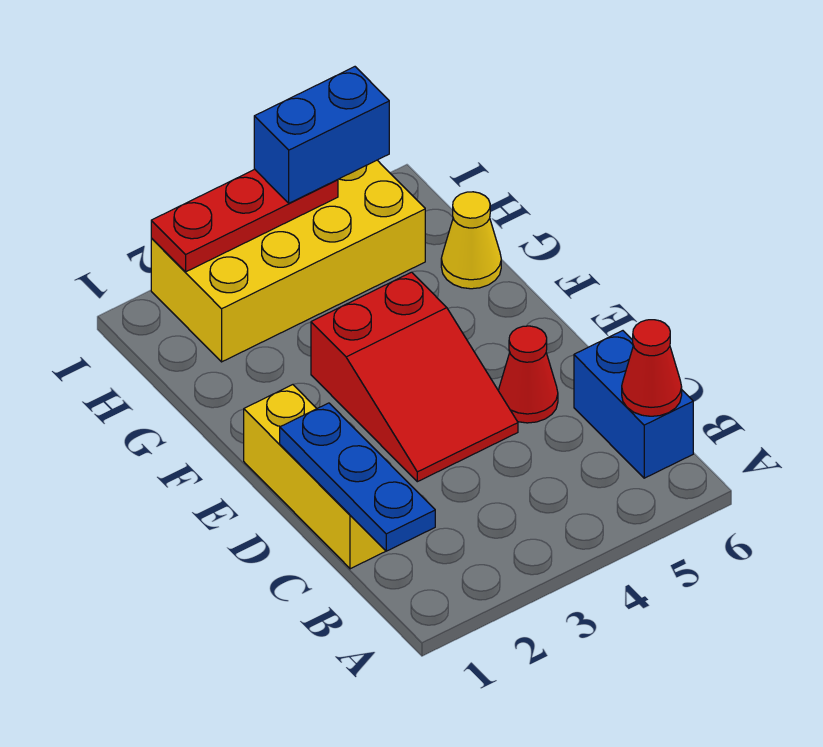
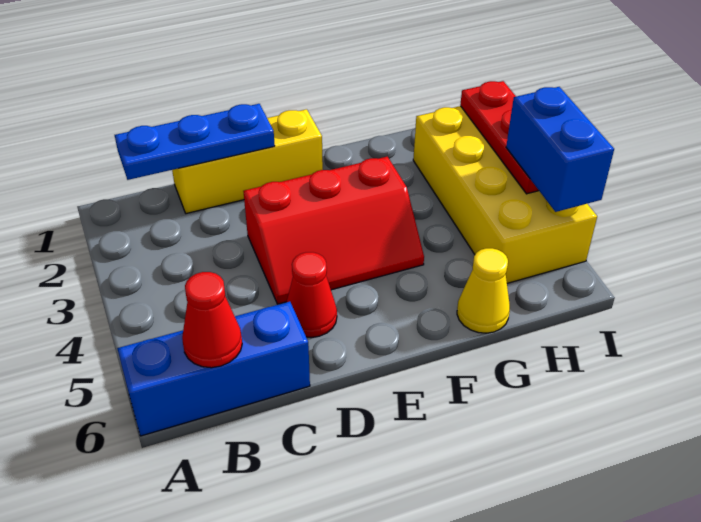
blue 1x2 brick [574,331,693,478] -> blue 1x3 brick [117,302,310,436]
red 2x3 slope [311,272,518,482] -> red 2x3 slope turned to [243,157,424,304]

